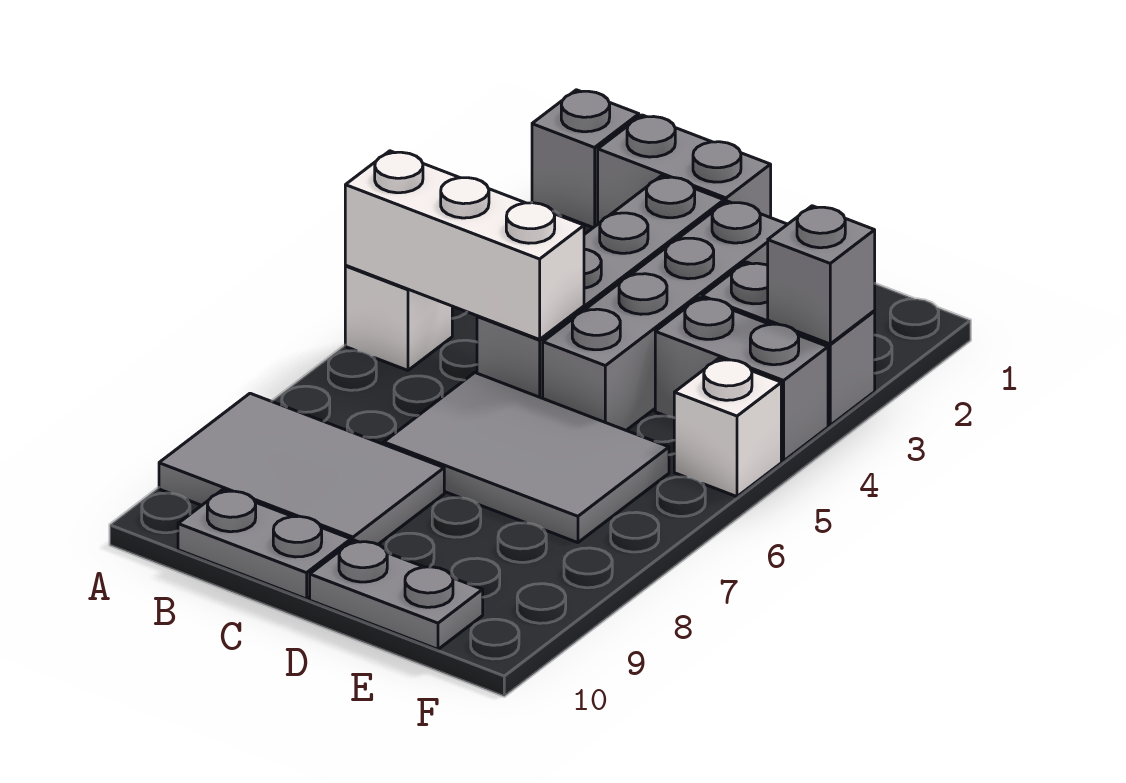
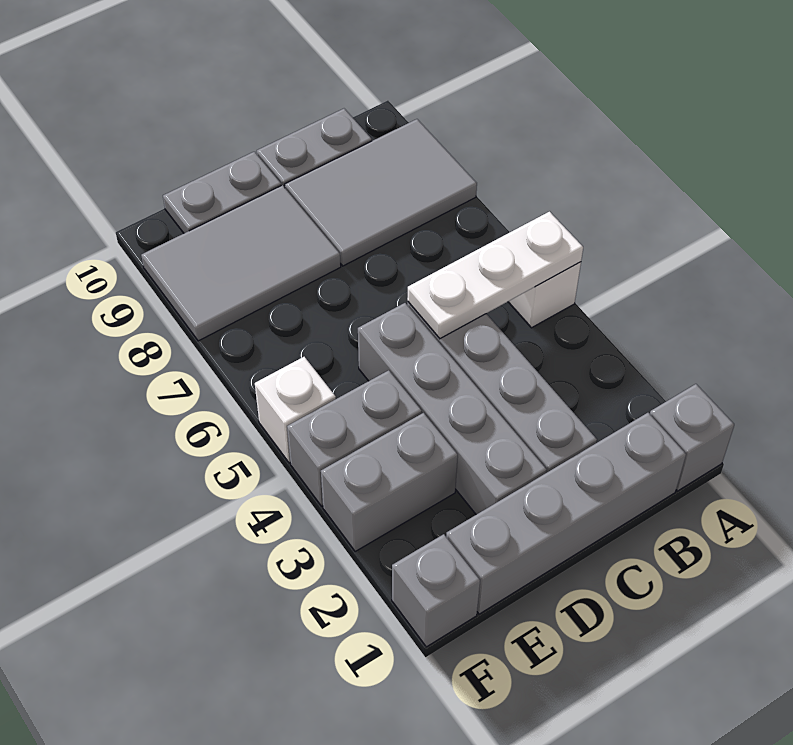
white 1x3 brick [345,151,584,340] -> white 1x3 plate [407,212,583,339]
grey 1x2 brick [598,115,771,224] -> grey 1x4 brick [446,413,686,614]
grey 2x3 tile [384,373,669,543] -> grey 2x3 tile moved to [141,185,341,341]
grey 1x1 brick [768,206,875,344] -> grey 1x1 brick moved to [392,534,480,647]

